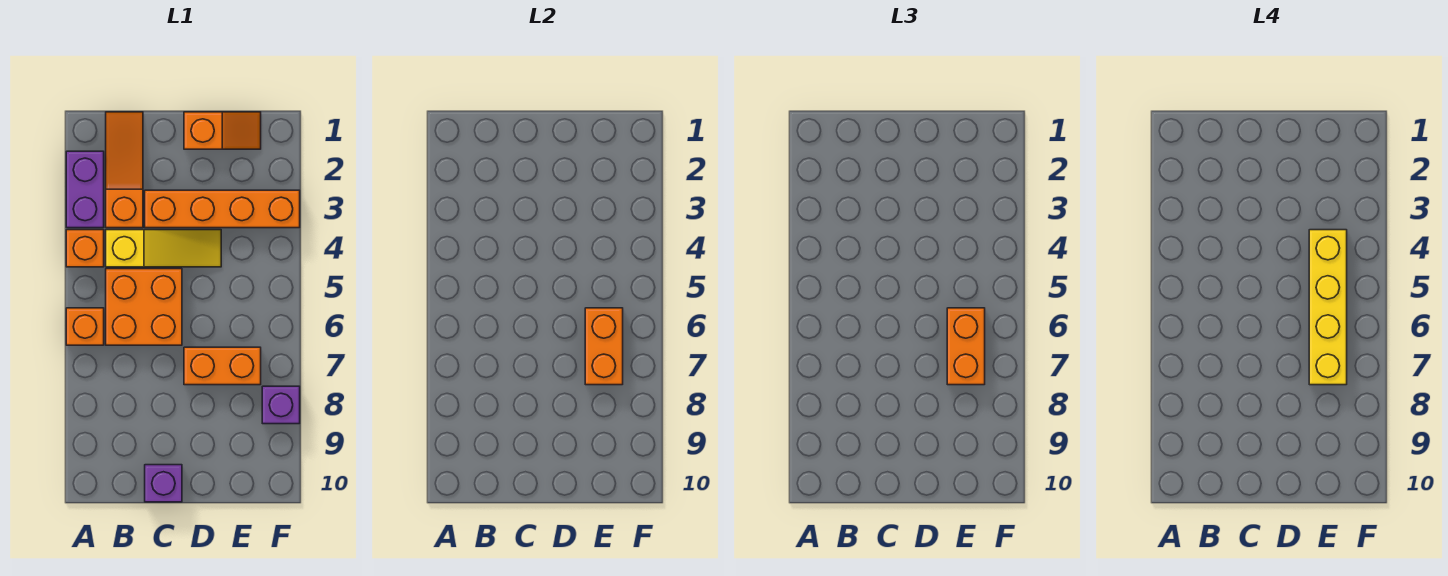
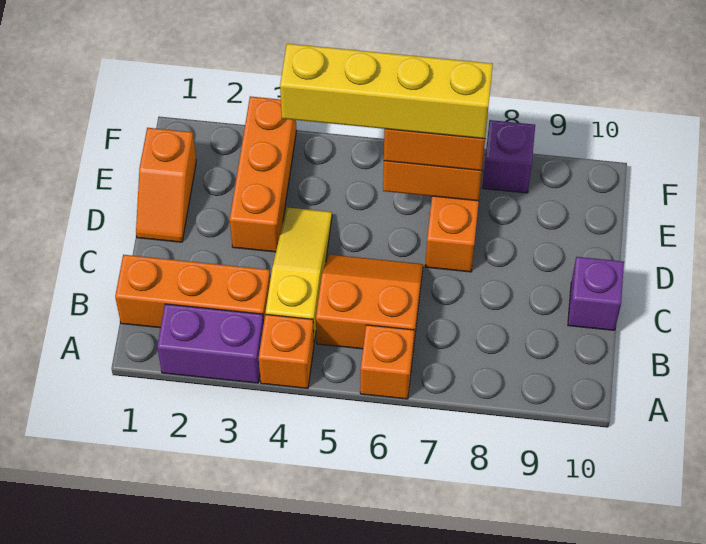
orange 1x3 slope [106,112,143,228] -> orange 1x3 brick [115,255,270,328]
orange 2x2 brick [106,269,182,345] -> orange 2x2 slope [316,254,423,350]
orange 1x4 brick [145,190,300,228] -> orange 1x3 brick [230,96,297,252]
orange 1x2 slope [184,112,261,149] -> orange 1x2 slope turned to [136,128,196,242]

